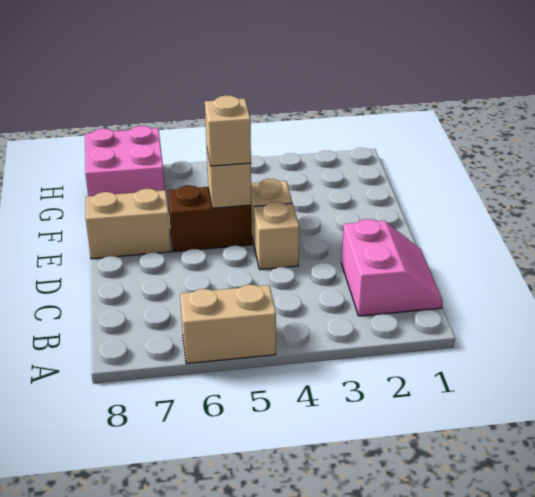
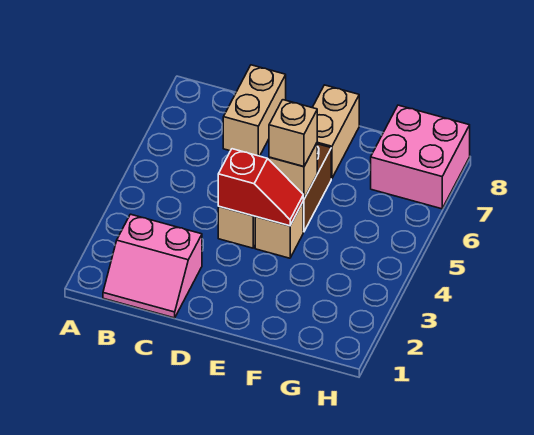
tan 1x2 brick [180,285,276,364] -> tan 1x2 brick moved to [223,65,286,156]
none -> red 1x2 slope [218,149,303,226]

